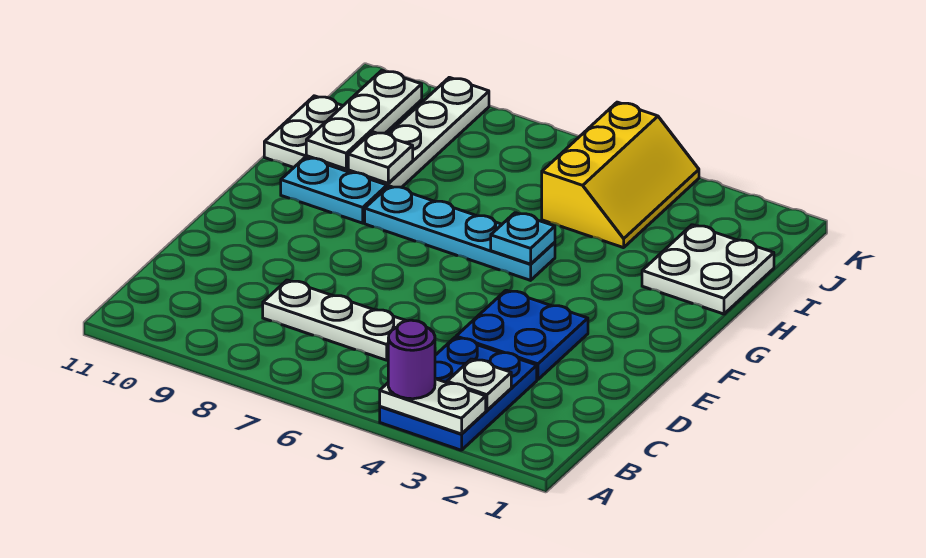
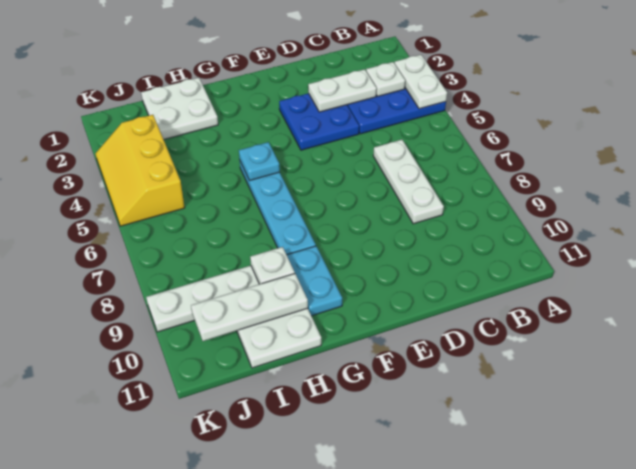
purple 1x1 round brick [388,320,435,399] -> none
none -> white 1x2 plate [308,69,377,112]
yellow 2x3 slope [542,102,699,248] -> yellow 2x3 slope turned to [95,115,185,226]

